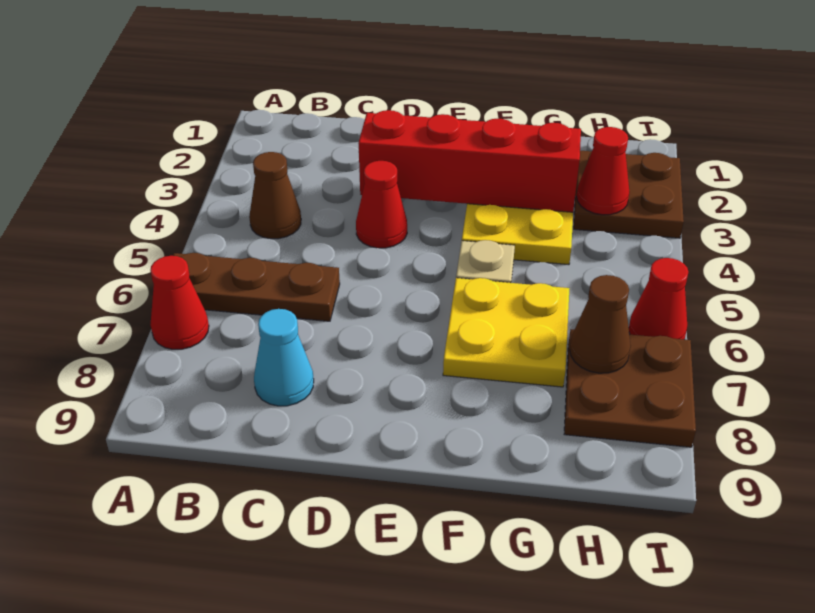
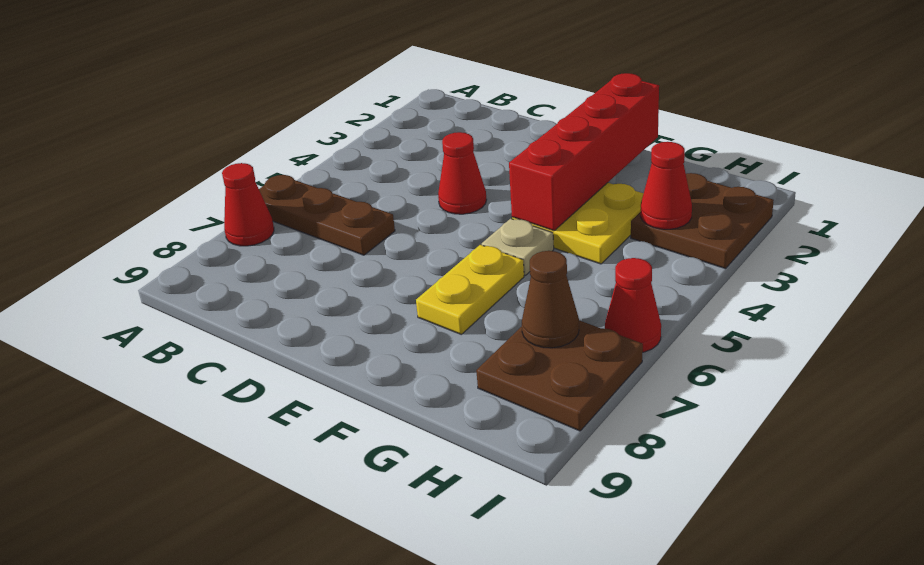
brown 1x1 cone [249,152,301,239] -> none
cyan 1x1 cone [254,309,314,406] -> none
red 1x4 brick [358,110,581,212] -> red 1x4 brick turned to [509,73,659,231]
yellow 2x2 plate [443,278,569,387] -> yellow 1x2 plate [416,245,524,335]

